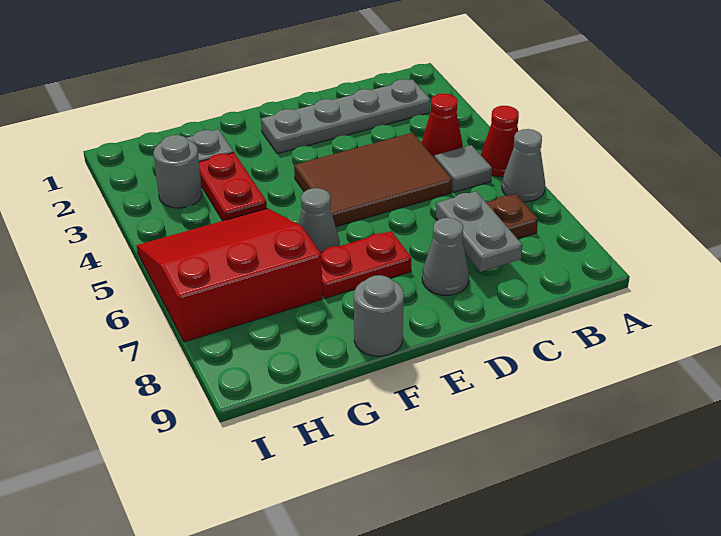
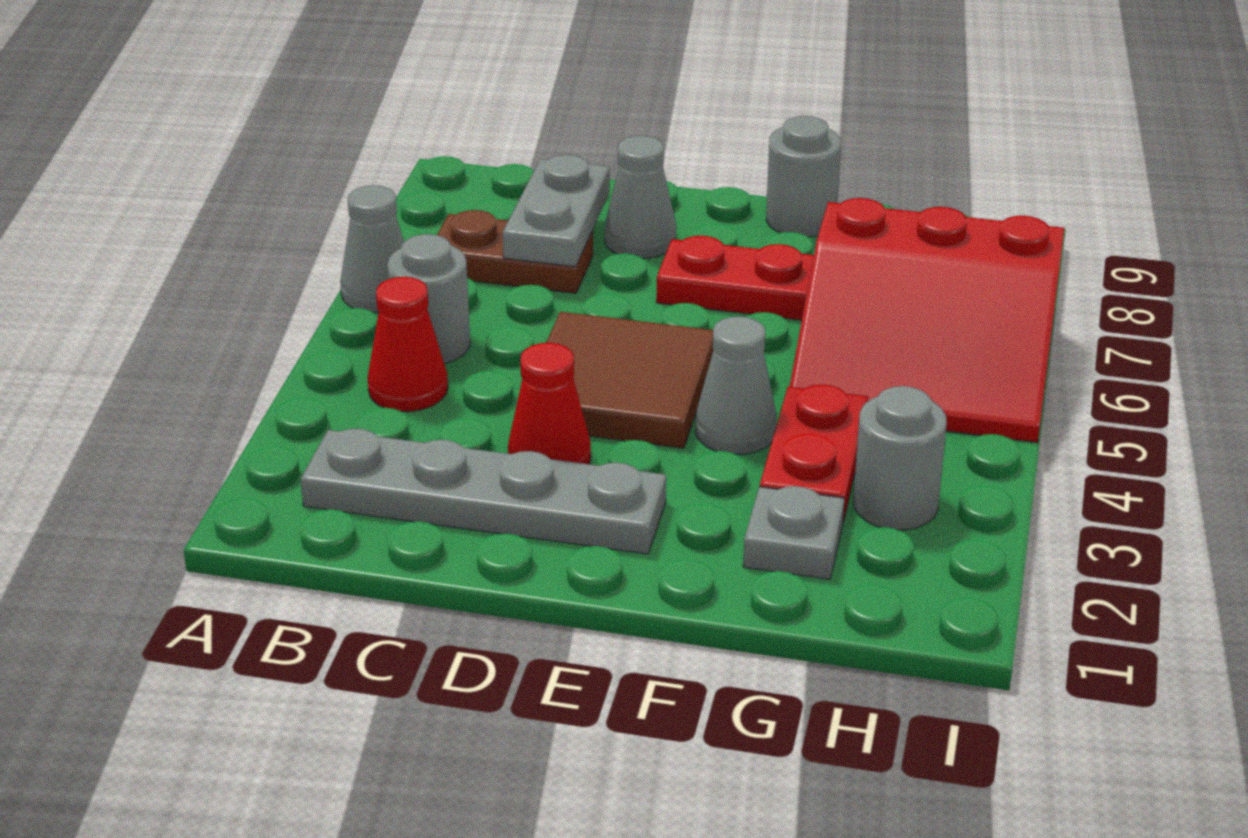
red 1x1 cone [481,106,519,177] -> red 1x1 cone moved to [508,343,591,464]
grey 1x1 tile [434,145,492,192] -> grey 1x1 round brick [387,234,470,364]
brown 2x3 tile [294,133,452,227] -> brown 2x2 tile [546,312,713,448]
grey 1x1 cone [299,188,340,252] -> grey 1x1 cone moved to [695,316,777,455]

